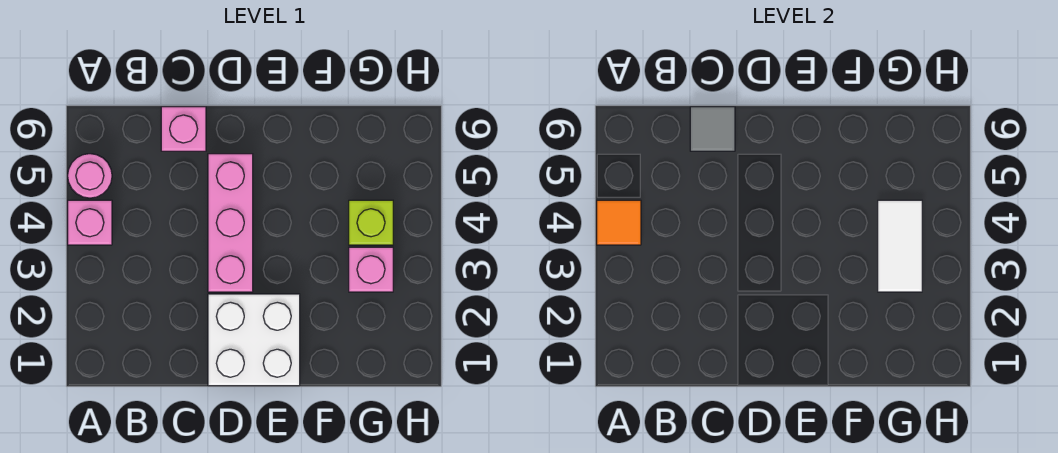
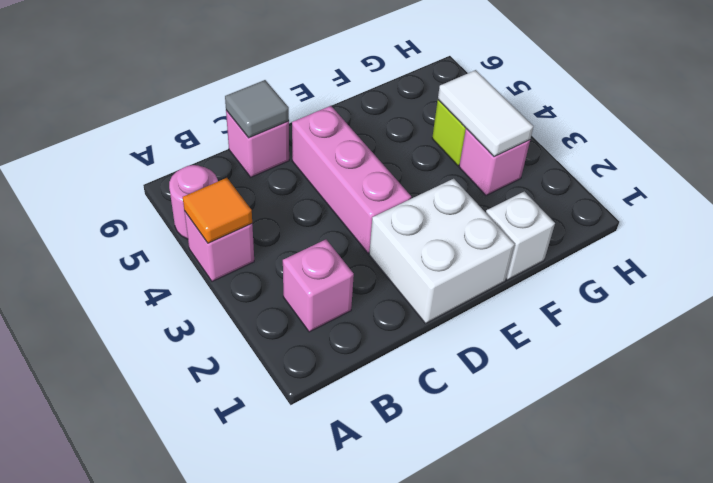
none -> pink 1x1 brick [283,239,354,332]
none -> white 1x1 brick [486,191,555,280]

